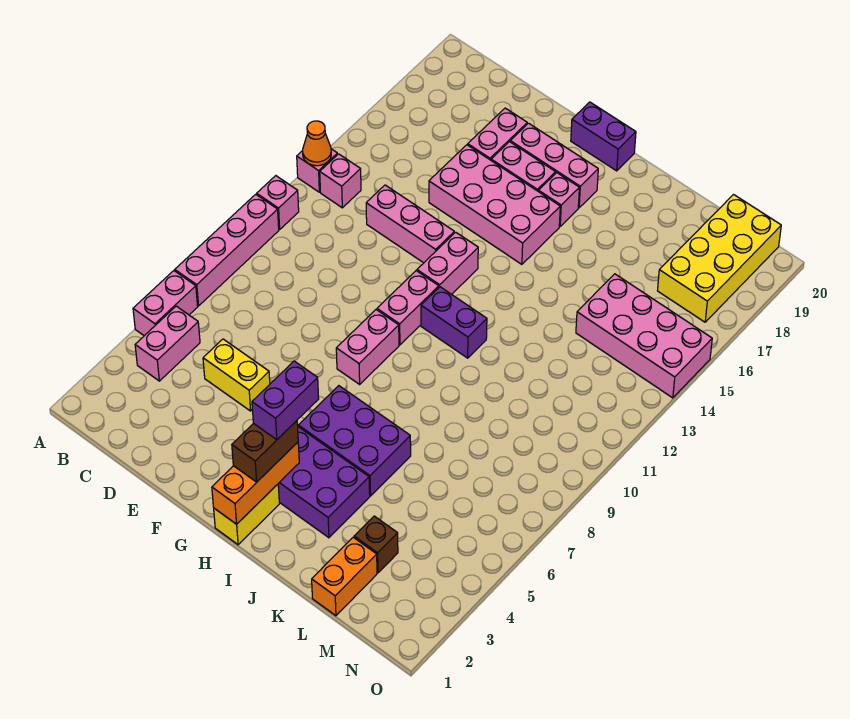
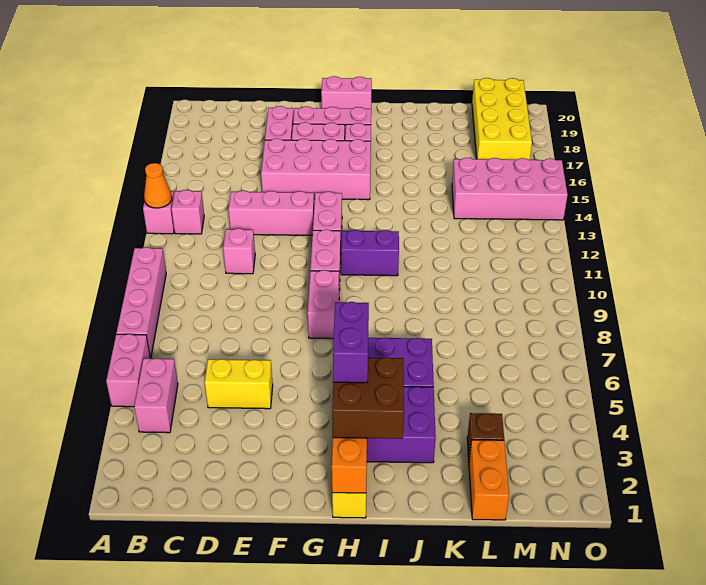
pink 1x1 brick [257,176,299,230] -> pink 1x1 brick moved to [223,228,255,274]
purple 1x2 brick [571,102,636,171] -> pink 1x2 brick [321,76,372,109]
brown 1x2 brick [232,421,298,482] -> brown 2x2 brick [332,357,404,439]

